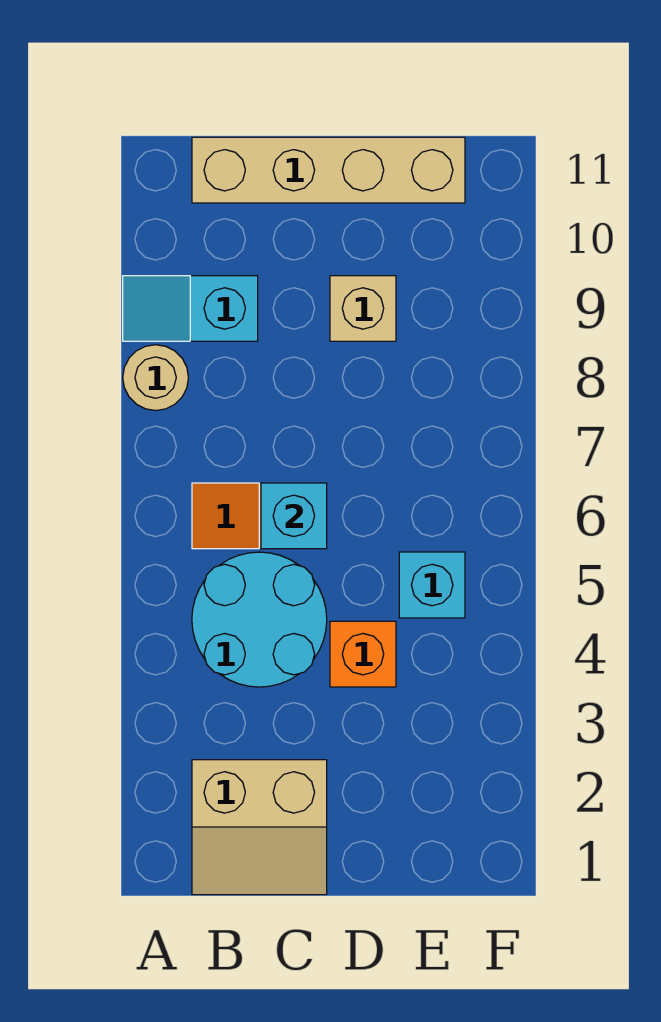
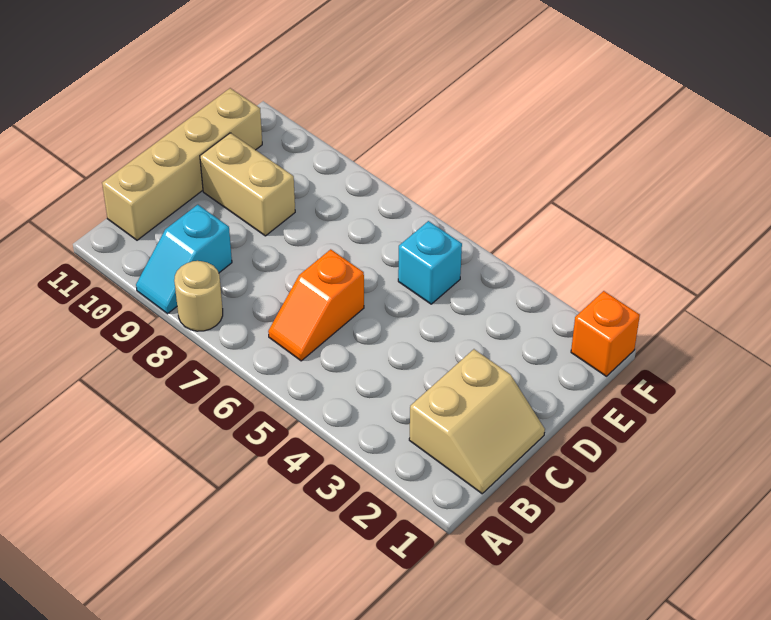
cyan 2x2 round brick [192,552,327,687] -> none
cyan 1x1 brick [261,483,327,549] -> none
orange 1x1 brick [330,621,396,687] -> orange 1x1 brick moved to [571,291,640,376]
tan 1x1 brick [330,276,396,341] -> tan 1x2 brick [200,133,295,236]

